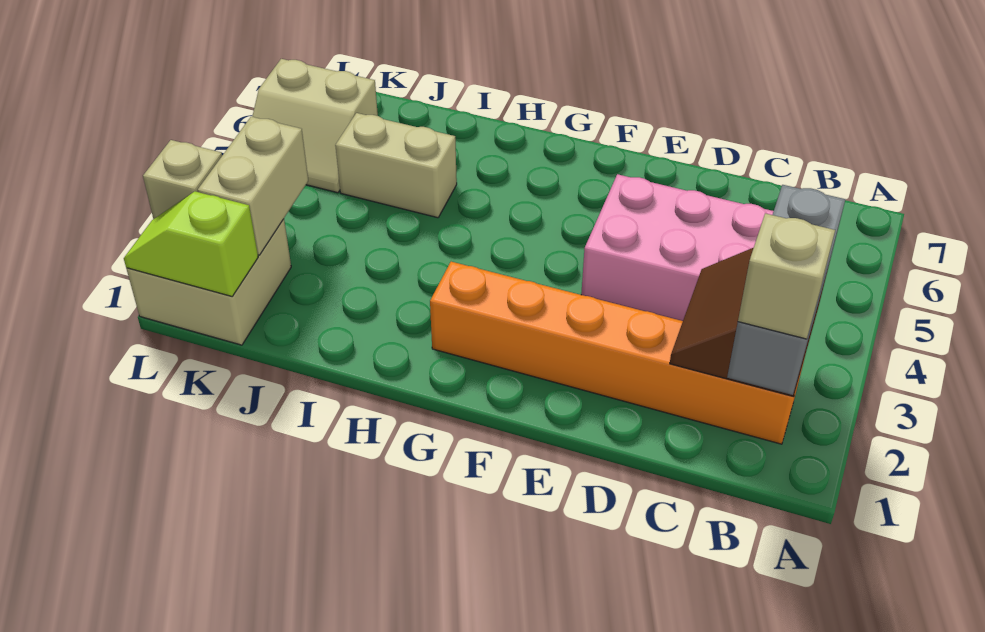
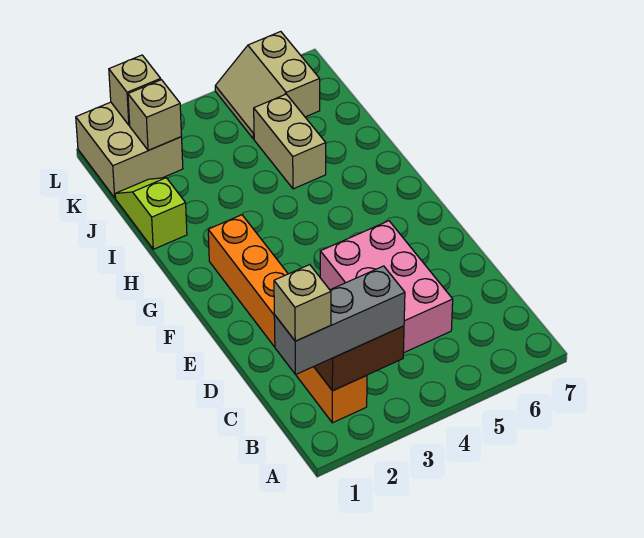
lime 1x2 slope [124,191,258,296] -> lime 1x2 slope moved to [115,178,187,249]
tan 1x2 brick [198,117,308,255] -> tan 1x1 brick [128,80,182,151]

